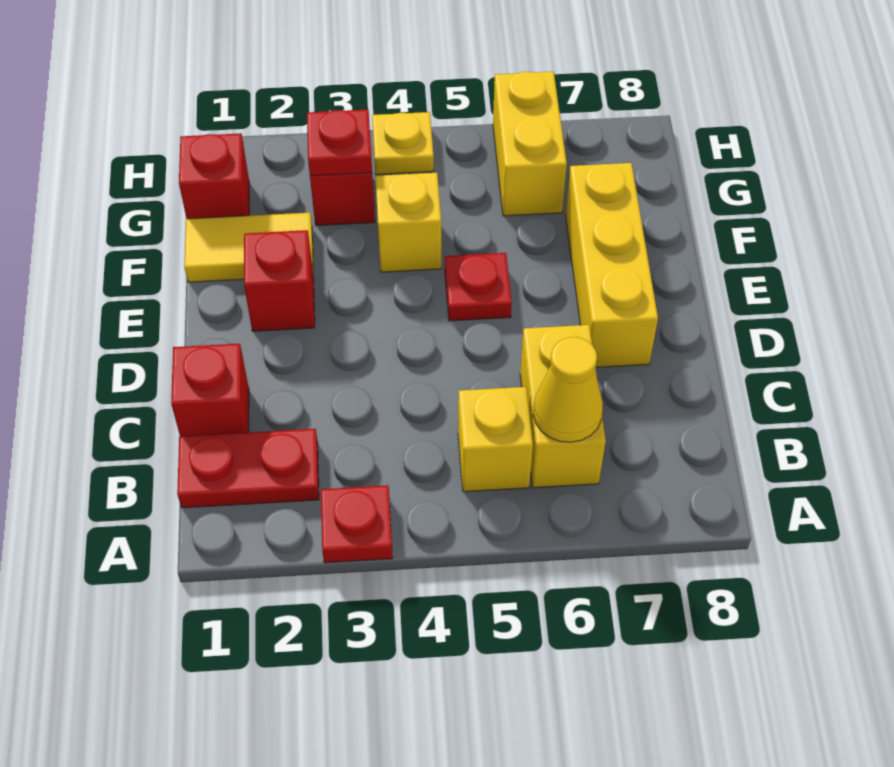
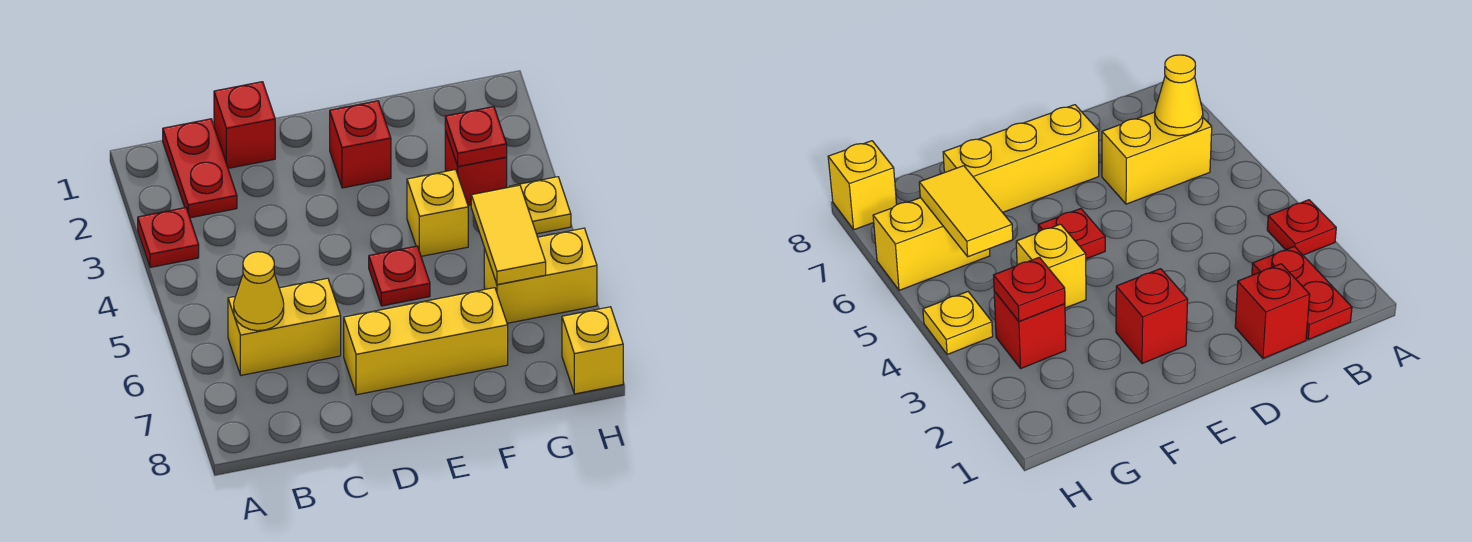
yellow 1x1 brick [458,387,533,492] -> yellow 1x1 brick moved to [562,307,623,394]
yellow 1x2 tile [184,213,313,282] -> yellow 1x2 tile moved to [471,185,546,285]
red 1x1 brick [179,133,250,219] -> none

